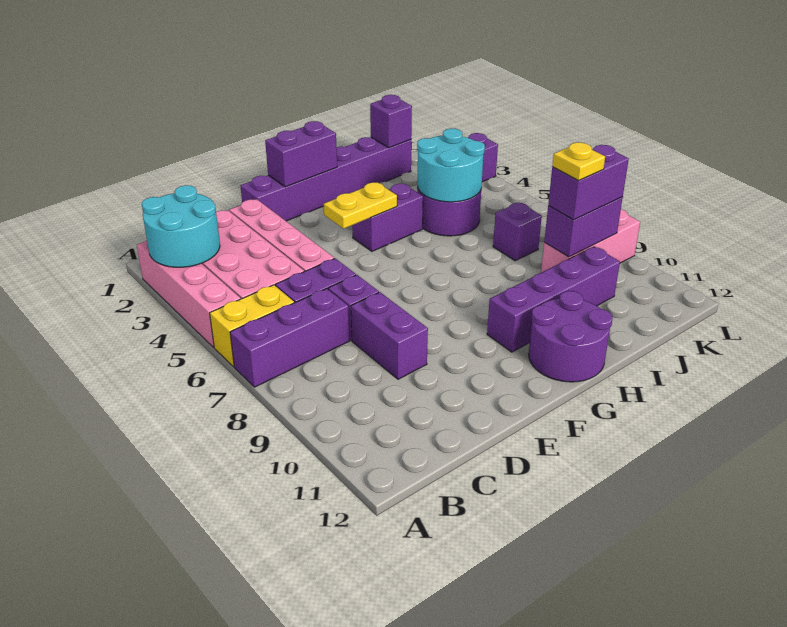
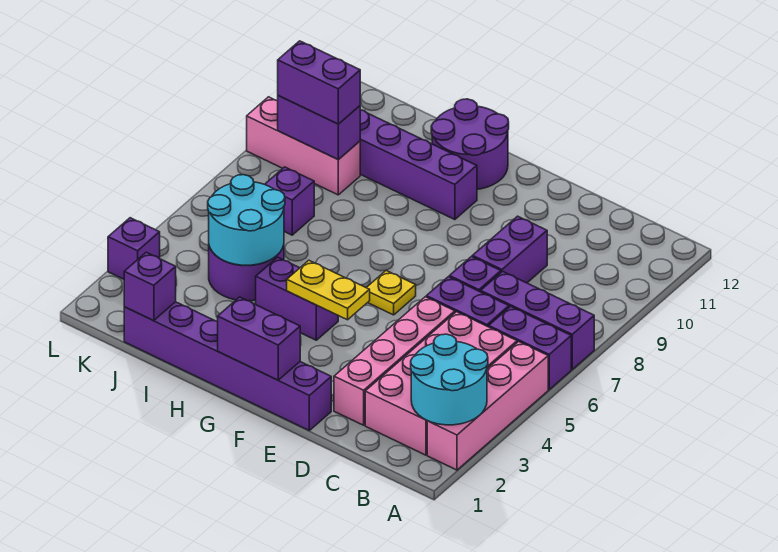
yellow 1x2 brick [210,285,294,367] -> purple 1x2 brick [489,307,571,389]
yellow 1x1 plate [552,142,605,180] -> yellow 1x1 plate moved to [366,270,416,315]

